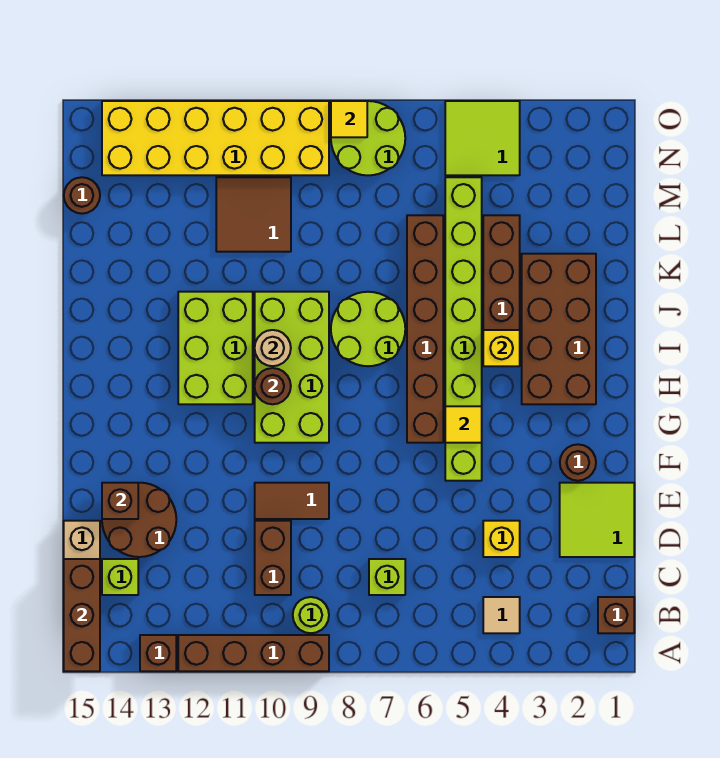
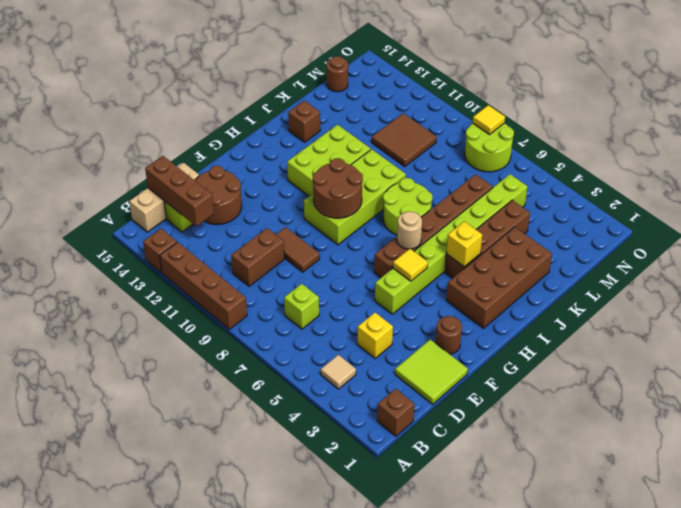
brown 1x3 brick [64,559,100,671] -> brown 1x3 brick turned to [145,156,214,226]
lime 1x1 round brick [293,597,329,633] -> none
brown 1x1 brick [102,483,138,519] -> brown 1x1 brick moved to [288,101,320,142]
brown 1x1 round brick [255,368,291,404] -> brown 2x2 round brick [313,158,363,218]
tan 1x1 round brick [255,330,291,366] -> tan 1x1 round brick moved to [397,212,422,249]
lime 2x2 tile [445,101,520,175] -> none
yellow 2x6 brick [102,101,329,175] -> none

